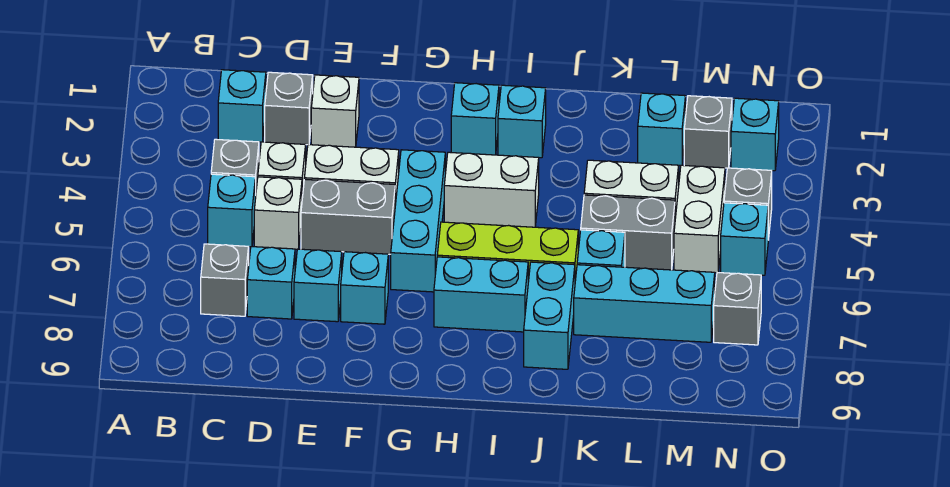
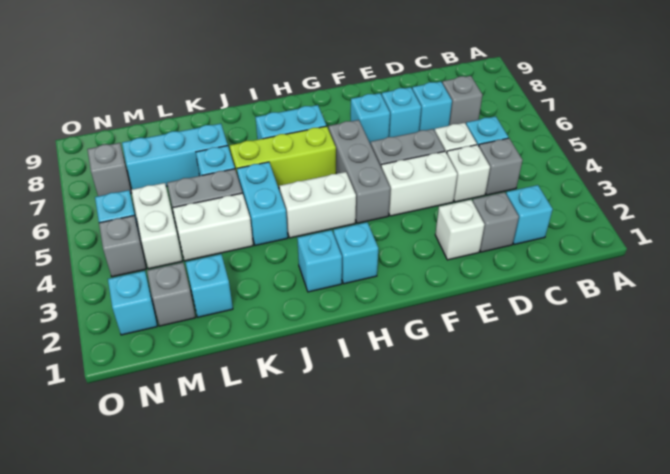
cyan 1x3 brick [391,150,445,292] -> grey 1x3 brick [328,120,390,223]
cyan 1x2 brick [524,262,575,369] -> cyan 1x2 brick moved to [237,162,288,246]

